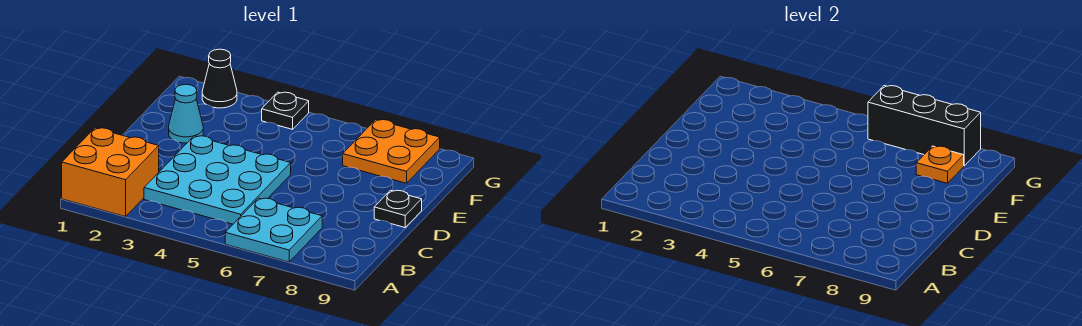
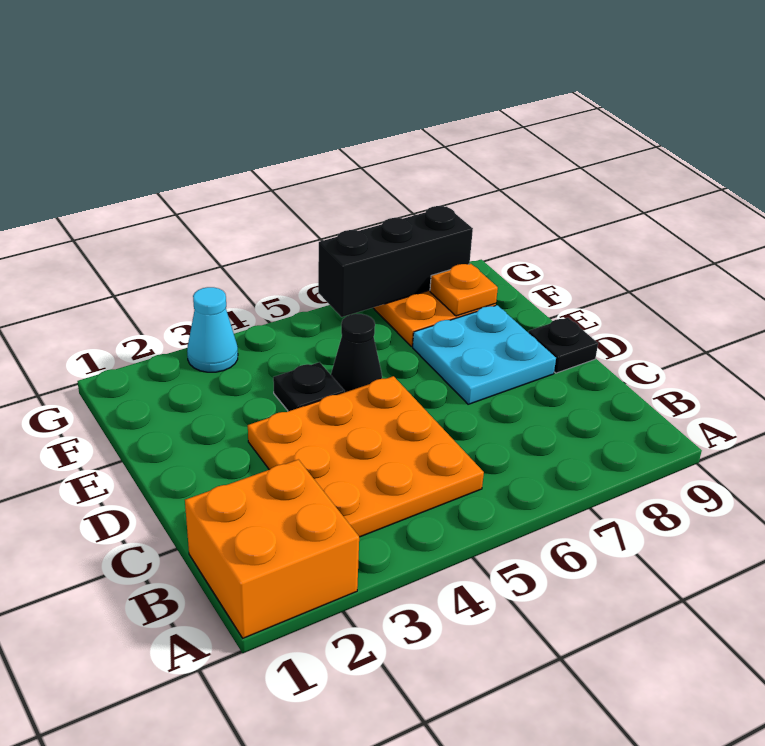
cyan 2x2 plate [225,198,322,262] -> cyan 2x2 plate moved to [413,305,556,404]
cyan 3x3 plate [144,136,291,224] -> orange 3x3 plate [248,376,484,537]
cyan 1x1 cone [169,84,203,143] -> cyan 1x1 cone moved to [187,287,238,372]
black 1x1 cone [202,49,237,108] -> black 1x1 cone moved to [331,314,382,392]
black 1x1 plate [262,92,309,129] -> black 1x1 plate moved to [273,362,345,411]

